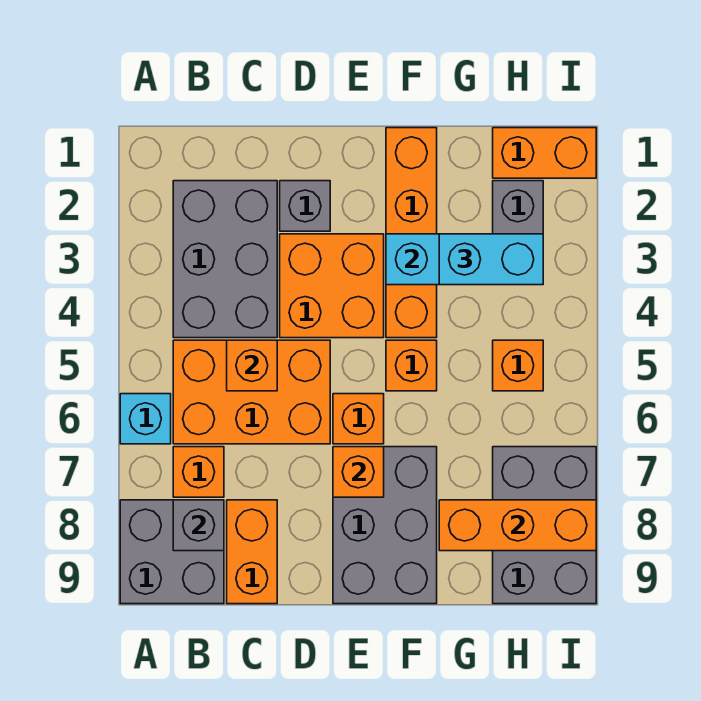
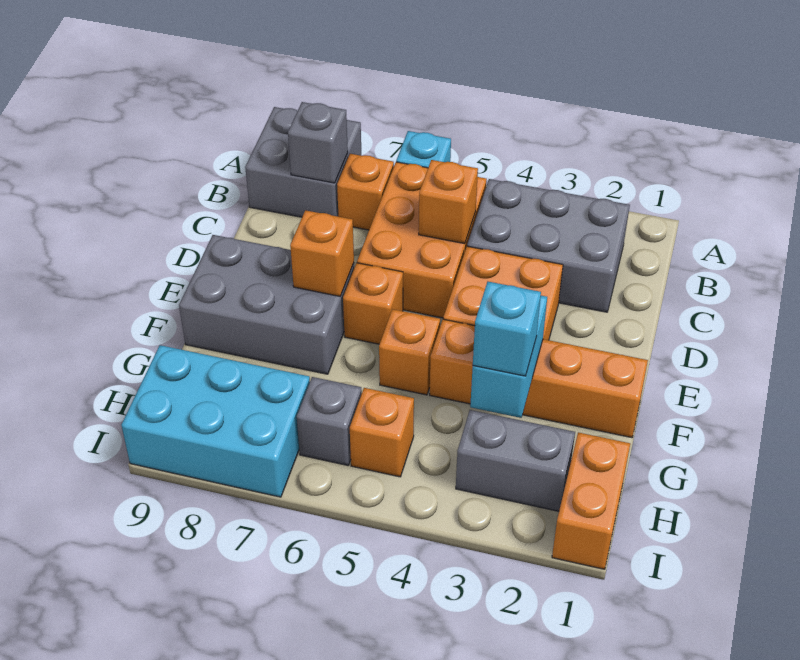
orange 1x2 brick [227,500,277,604] -> none
grey 1x1 brick [280,181,330,231] -> grey 1x1 brick moved to [297,377,362,466]
cyan 1x2 brick [439,234,543,285] -> cyan 1x1 brick [473,282,541,376]
orange 1x3 brick [439,500,596,551] -> none
grey 2x3 brick [493,447,596,604] -> cyan 2x3 brick [121,345,310,497]

